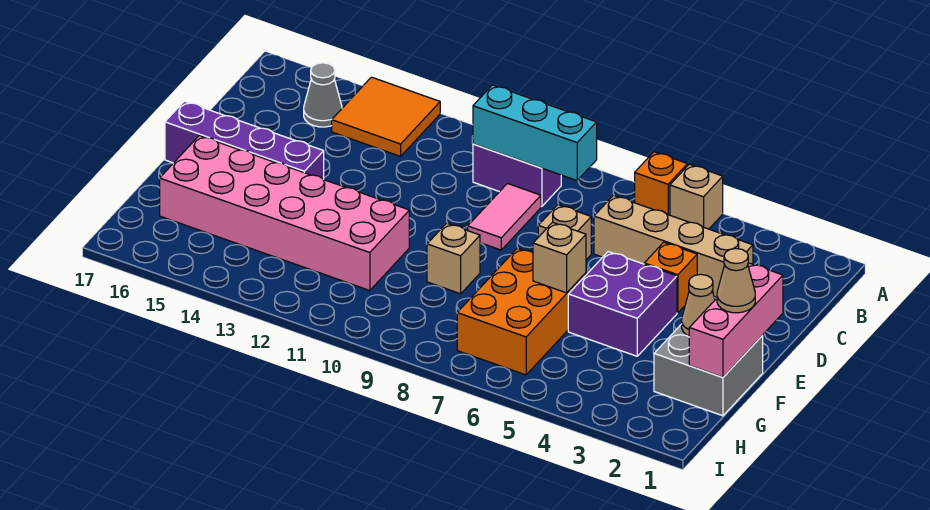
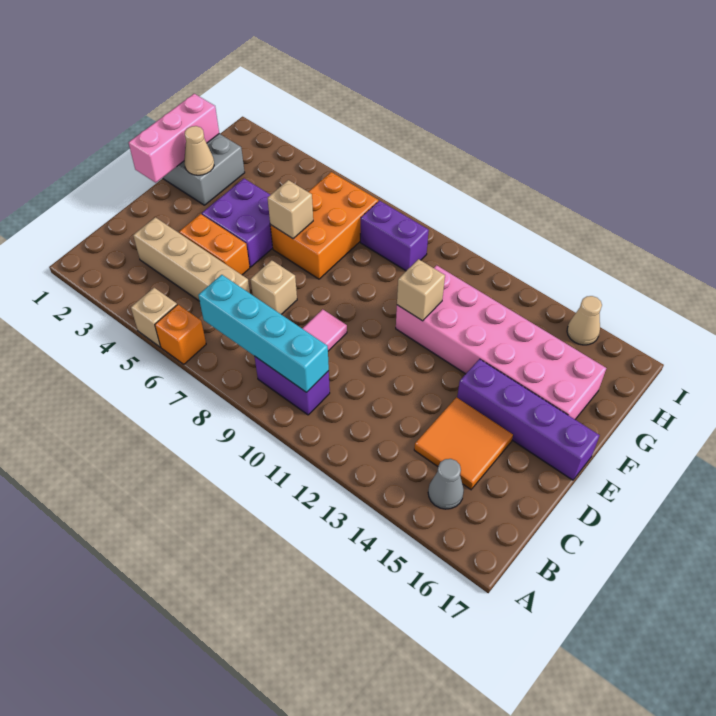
orange 2x2 tile [332,77,440,156] -> orange 2x2 tile moved to [414,397,513,489]
cyan 1x3 brick [473,85,597,180] -> cyan 1x4 brick [198,275,329,392]
orange 1x1 brick [644,242,697,313] -> orange 1x2 brick [179,214,250,275]
tan 1x1 cone [717,249,755,313] -> tan 1x1 cone moved to [567,296,602,345]
tan 1x1 brick [427,223,480,294] -> tan 1x1 brick moved to [397,259,445,321]
none -> purple 1x2 brick [360,201,429,271]

